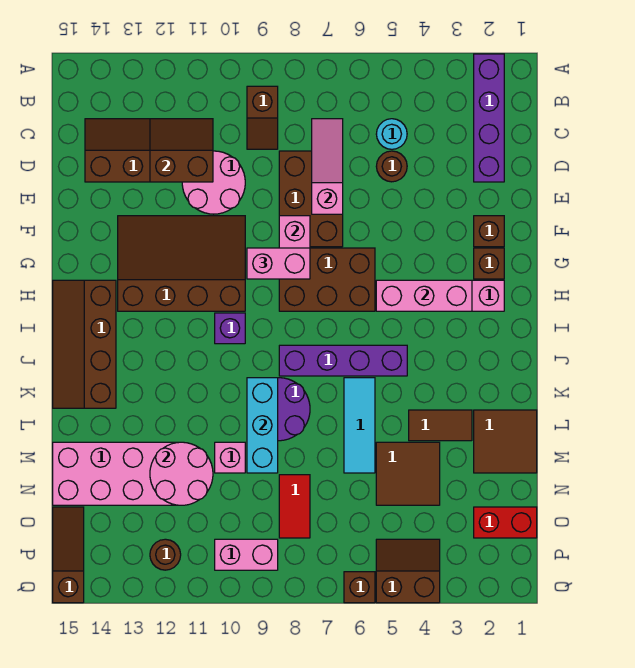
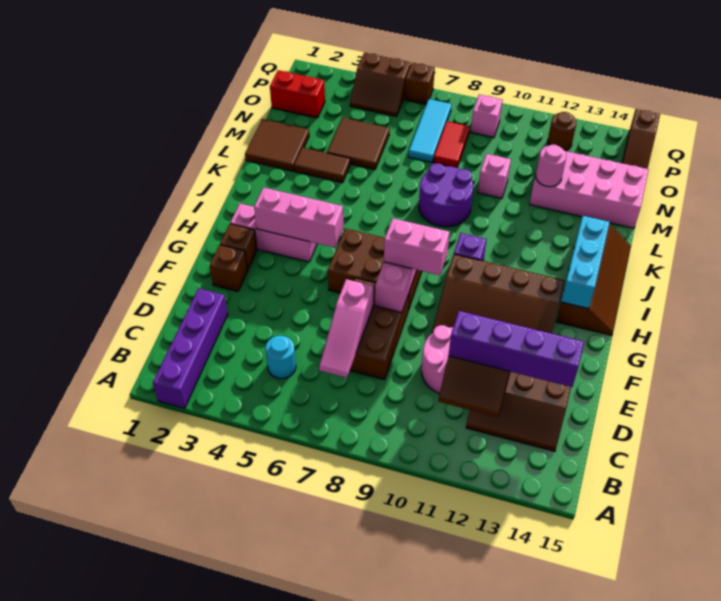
brown 1x2 slope [247,86,278,149] -> none
brown 1x1 round brick [376,151,407,182] -> none
purple 1x4 brick [279,345,407,376] -> purple 1x4 brick moved to [449,311,584,387]
cyan 1x3 tile [344,378,375,473] -> cyan 1x3 tile moved to [409,99,451,163]
cyan 1x3 brick [247,378,278,473] -> cyan 1x3 brick moved to [561,216,610,309]
pink 2x2 round brick [150,442,213,505] -> pink 1x1 round brick [536,145,566,187]
pink 1x2 brick [215,539,278,570] -> pink 1x1 brick [471,95,502,138]

